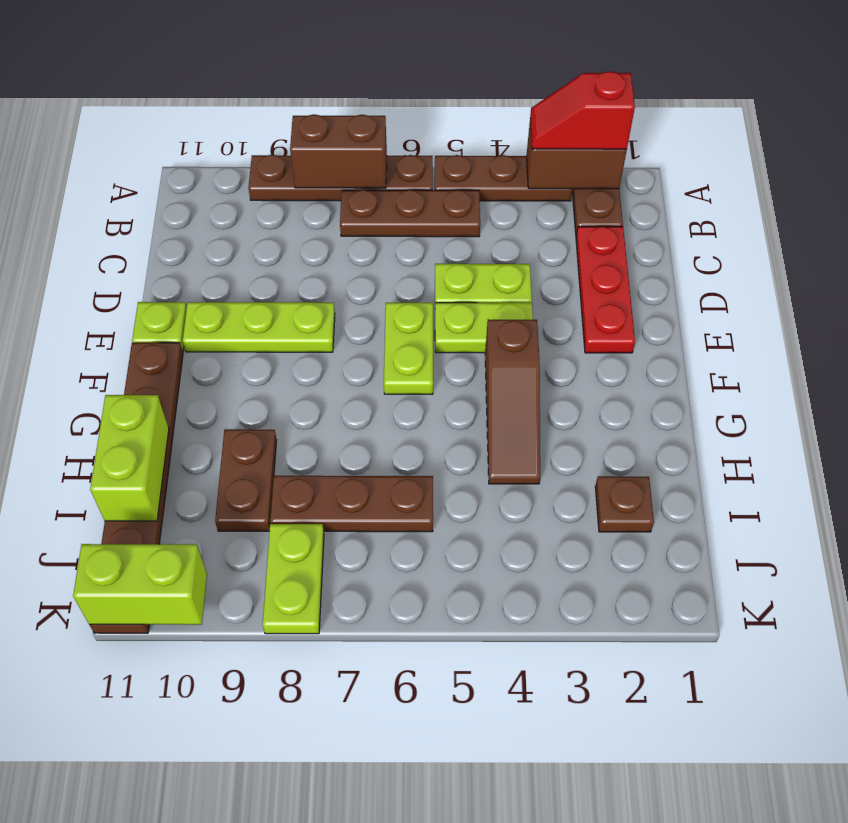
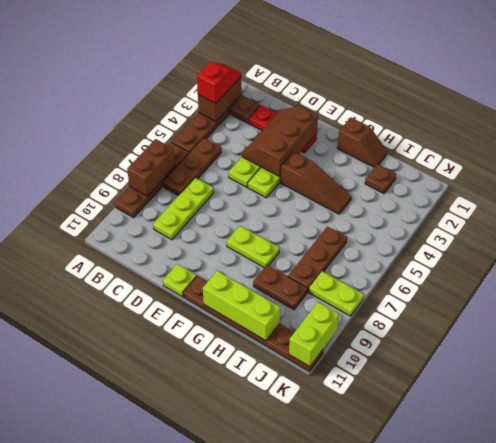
red 1x2 slope [530,71,635,150] -> red 1x2 slope turned to [197,62,241,103]
none -> brown 2x3 slope [242,106,318,177]
lime 1x2 plate [384,303,433,394] -> lime 1x2 plate moved to [227,226,279,267]
lime 1x3 plate [183,302,335,352] -> lime 1x3 plate moved to [153,178,214,240]
none -> brown 1x2 slope [337,117,387,167]
lime 1x2 brick [90,395,169,521] -> lime 1x3 brick [203,271,280,341]

